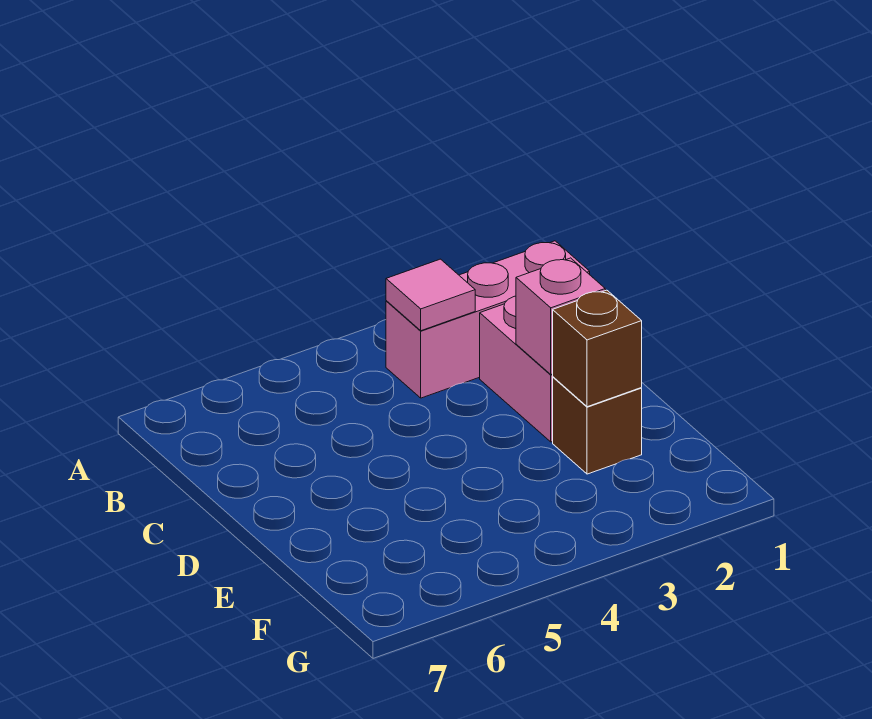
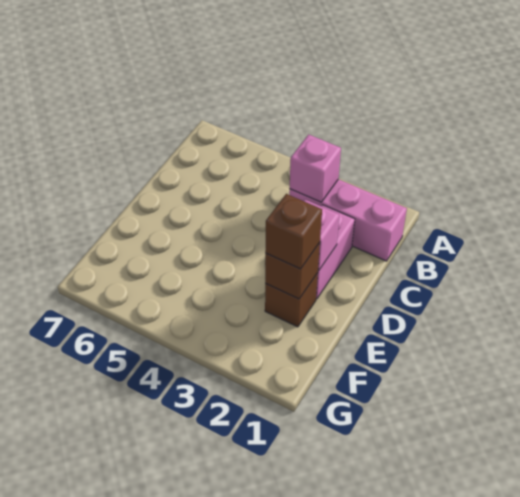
pink 1x1 tile [386,259,475,331] -> pink 1x1 brick [290,134,341,202]
none -> brown 1x1 brick [265,194,322,269]

